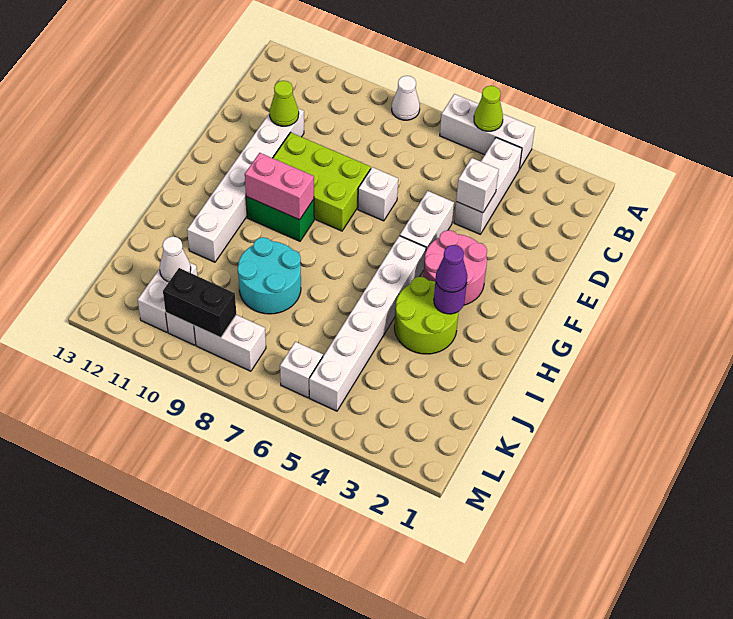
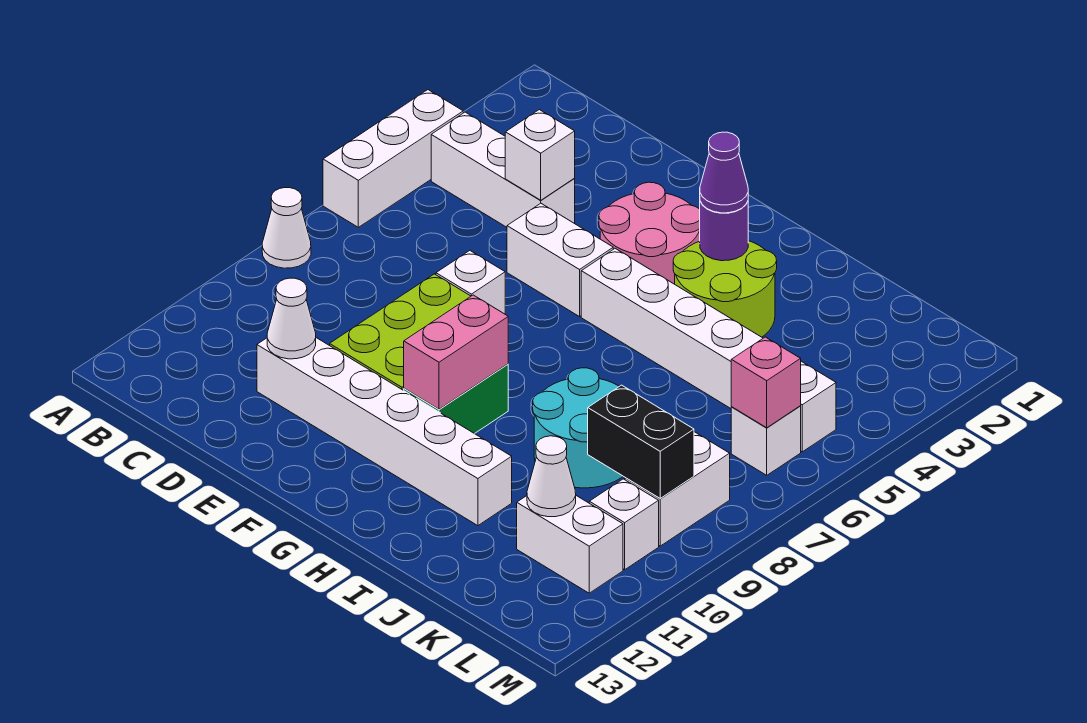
lime 1x1 cone [474,86,503,131] -> none
lime 1x1 cone [270,81,299,126] -> white 1x1 cone [267,278,316,359]
none -> pink 1x1 brick [731,337,801,428]
black 1x2 brick [163,268,236,338] -> black 1x2 brick turned to [588,385,694,499]

